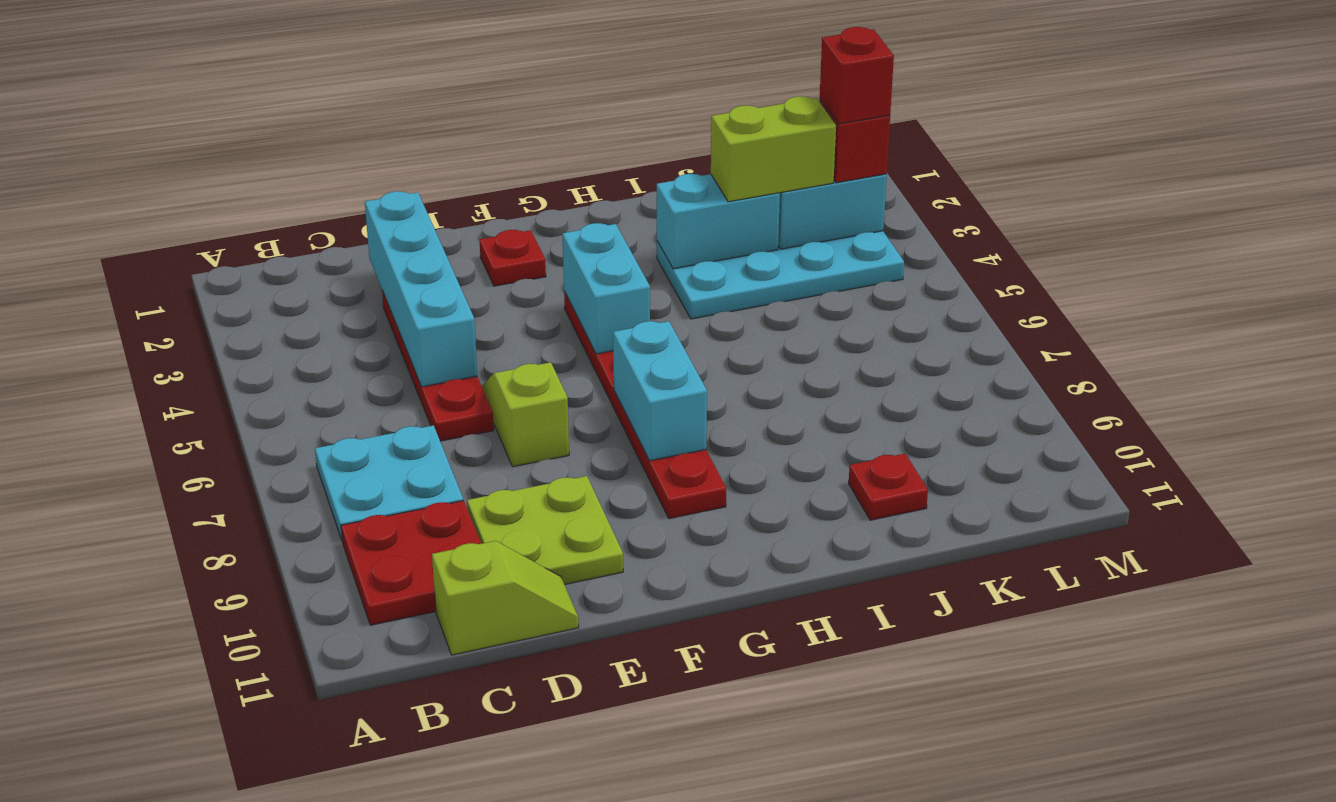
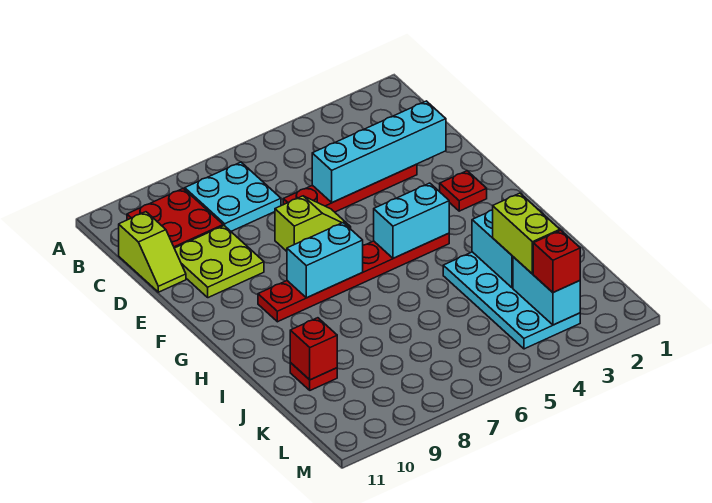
red 1x1 brick [820,27,894,124] -> red 1x1 brick moved to [290,318,337,380]

